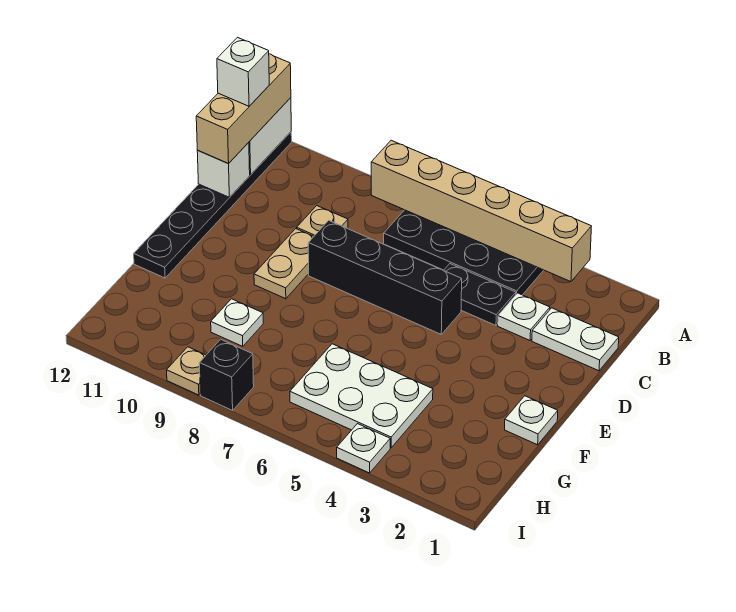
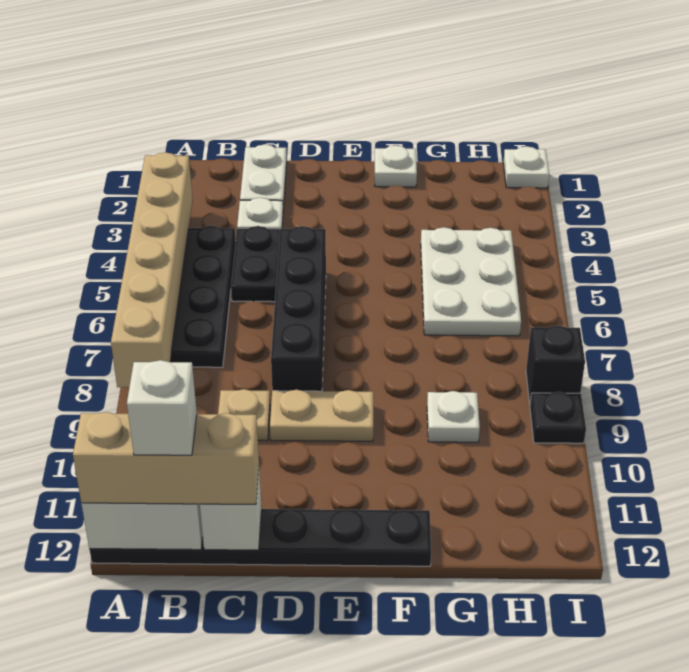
white 1x1 plate [337,424,390,473] -> white 1x1 plate moved to [503,146,549,188]
tan 1x1 plate [167,347,206,395] -> black 1x1 plate [530,392,586,443]

